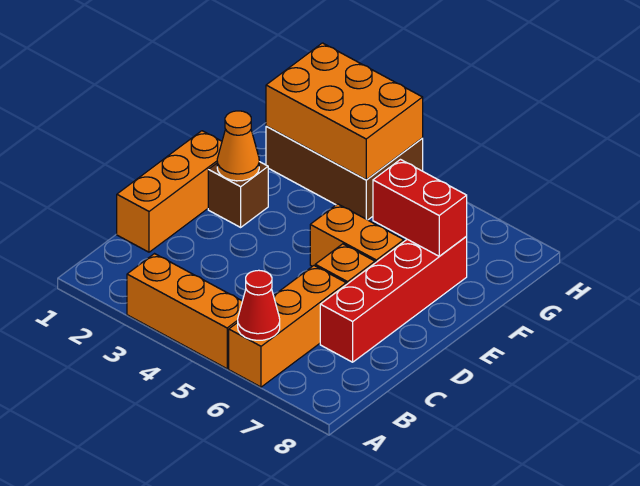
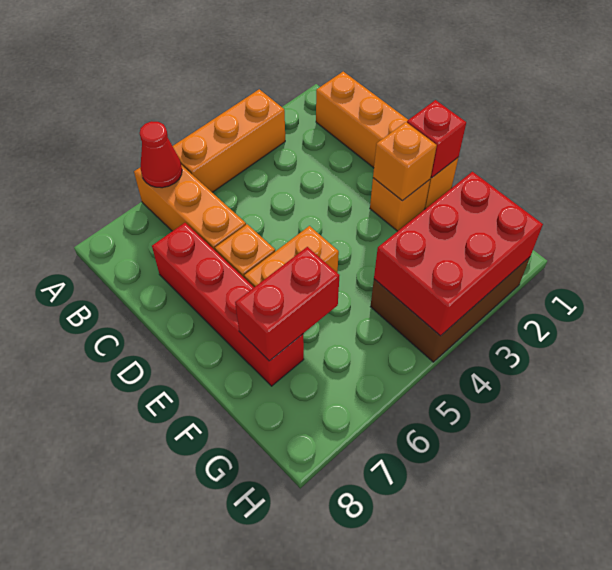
orange 1x3 brick [117,131,222,252] -> orange 1x4 brick [316,72,459,209]
none -> red 1x1 brick [407,100,466,178]
brown 1x1 brick [208,162,268,227] -> orange 1x1 brick [370,178,430,231]
orange 1x1 cone [217,111,259,181] -> orange 1x1 brick [373,122,437,201]
orange 2x3 brick [266,43,423,180] -> red 2x3 brick [374,172,543,336]

